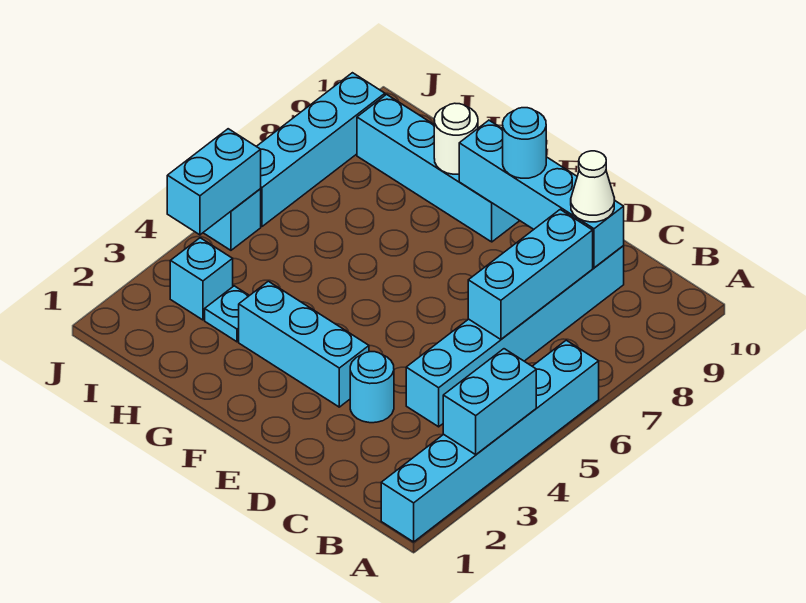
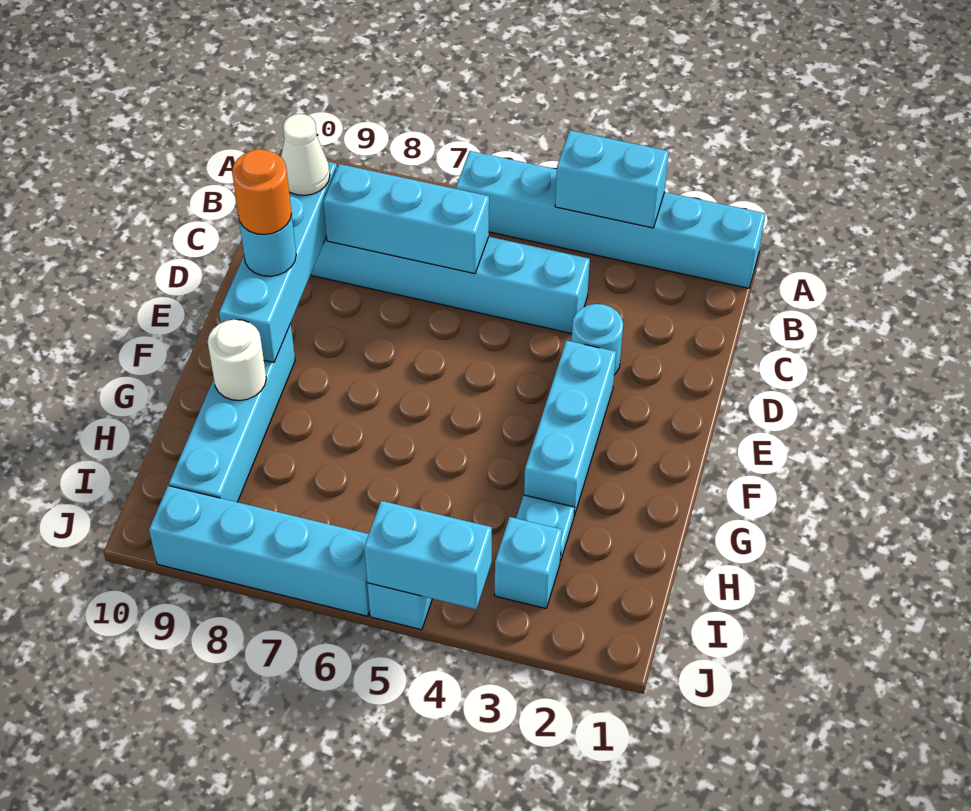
none -> orange 1x1 round brick [232,149,292,235]

